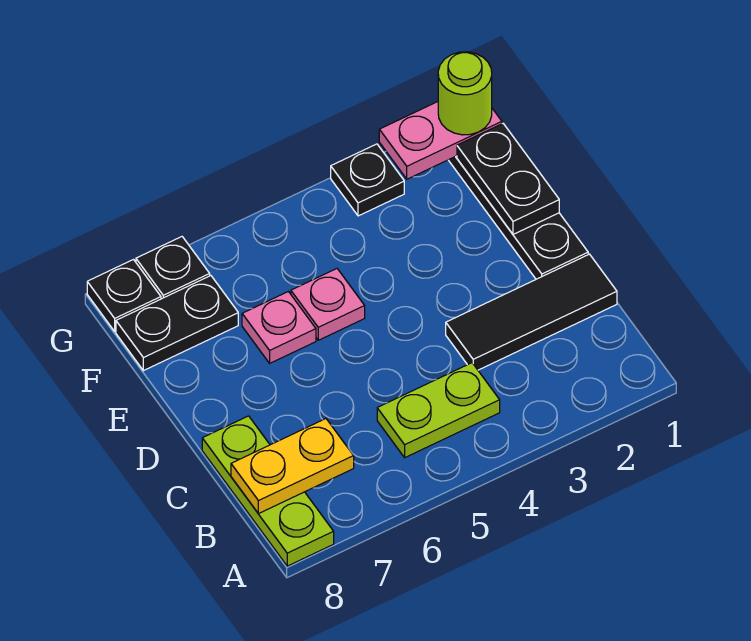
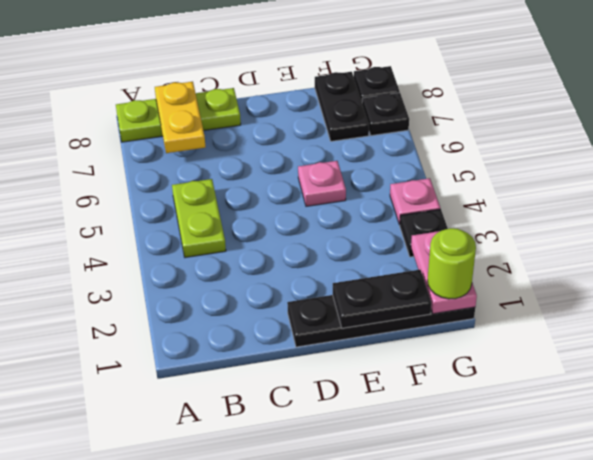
black 1x3 tile [446,254,617,370] -> none
pink 1x1 plate [242,292,316,363] -> pink 1x1 plate moved to [390,178,440,225]

